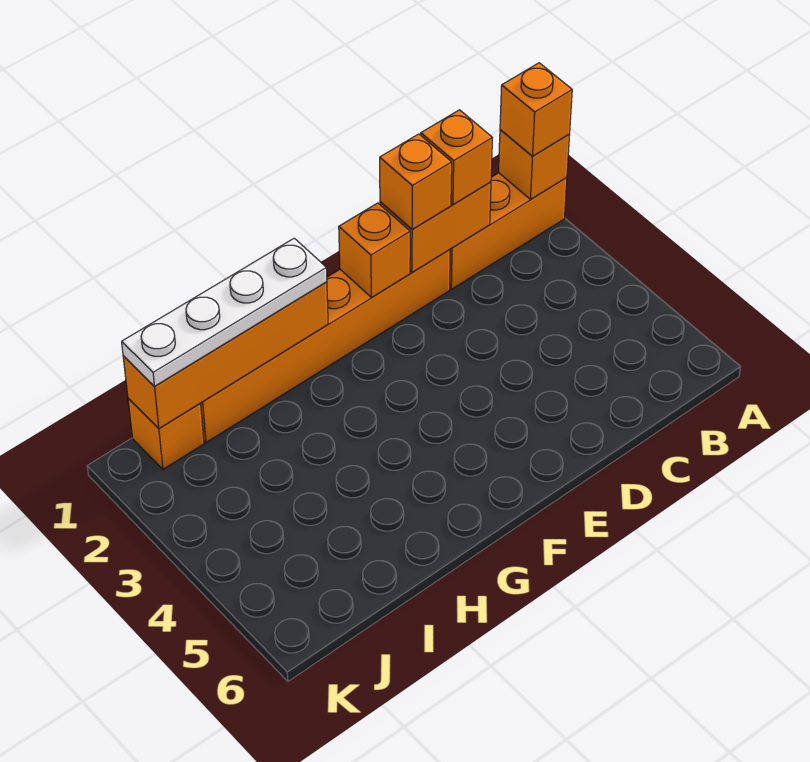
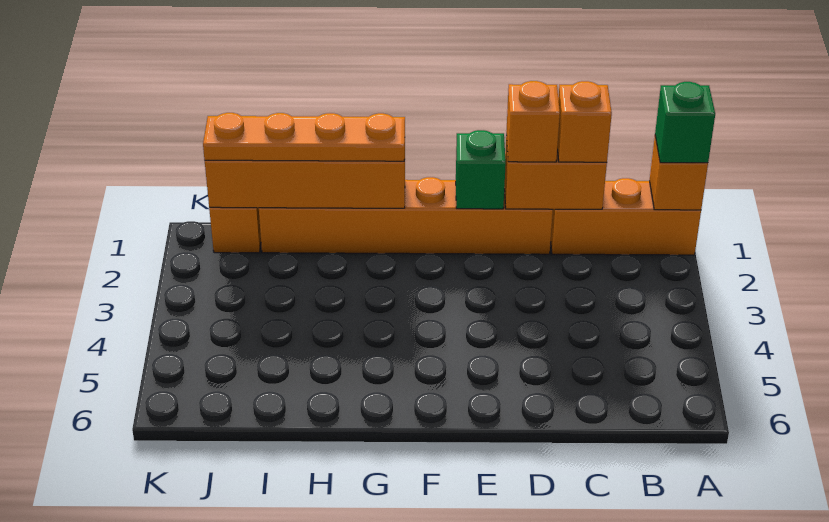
orange 1x1 brick [500,63,572,156] -> green 1x1 brick [655,82,715,163]
orange 1x1 brick [339,203,410,297] -> green 1x1 brick [456,130,506,209]
white 1x4 plate [122,238,327,386] -> orange 1x4 plate [203,113,405,161]

